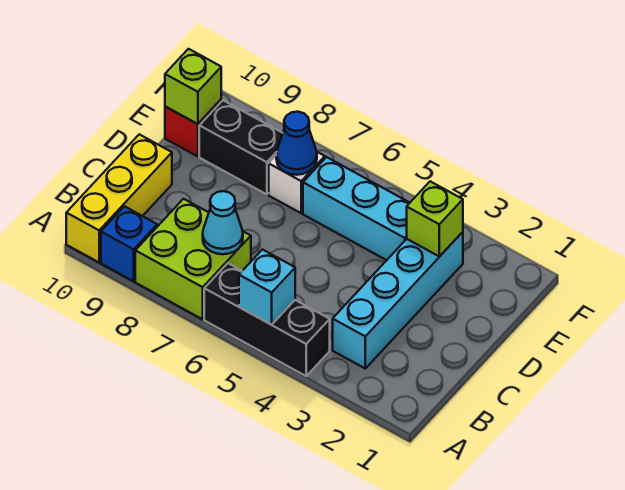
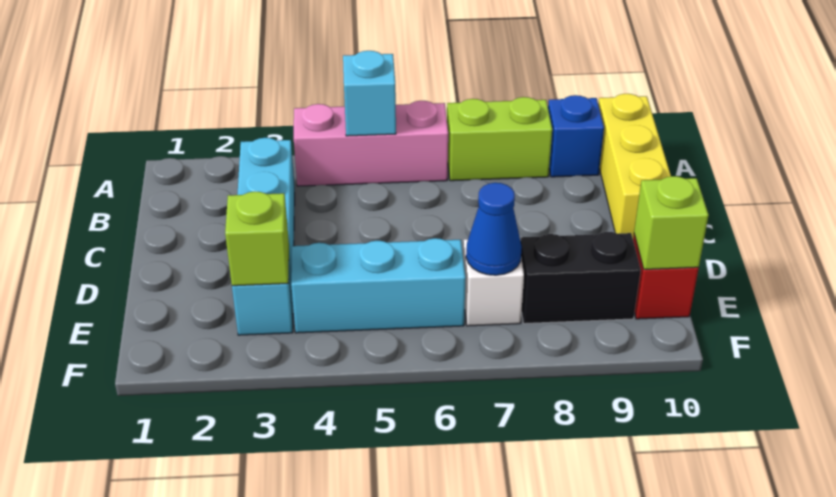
black 1x3 brick [204,263,330,376] -> pink 1x3 brick [294,101,448,186]
lime 2x2 brick [135,199,251,319] -> lime 1x2 brick [447,97,552,181]
cyan 1x1 cone [203,191,243,254] -> none

